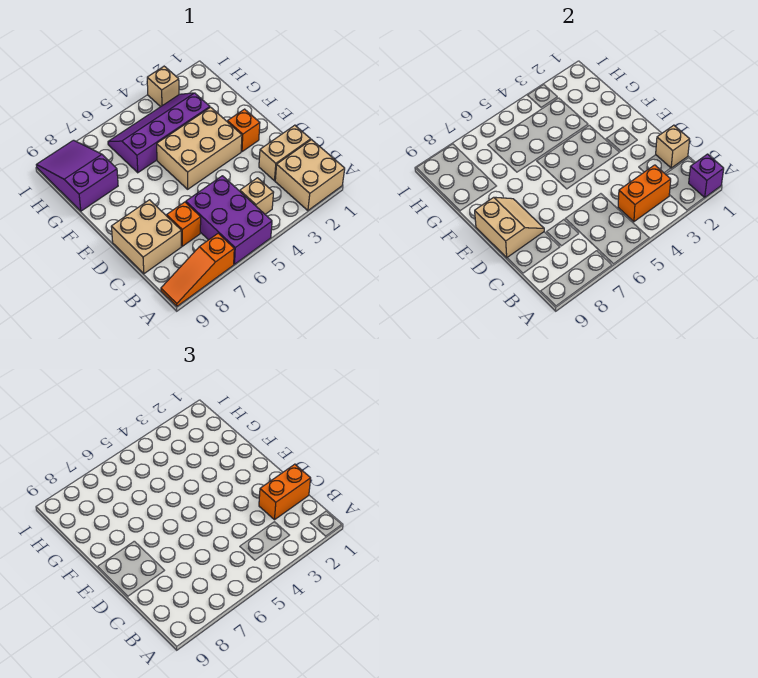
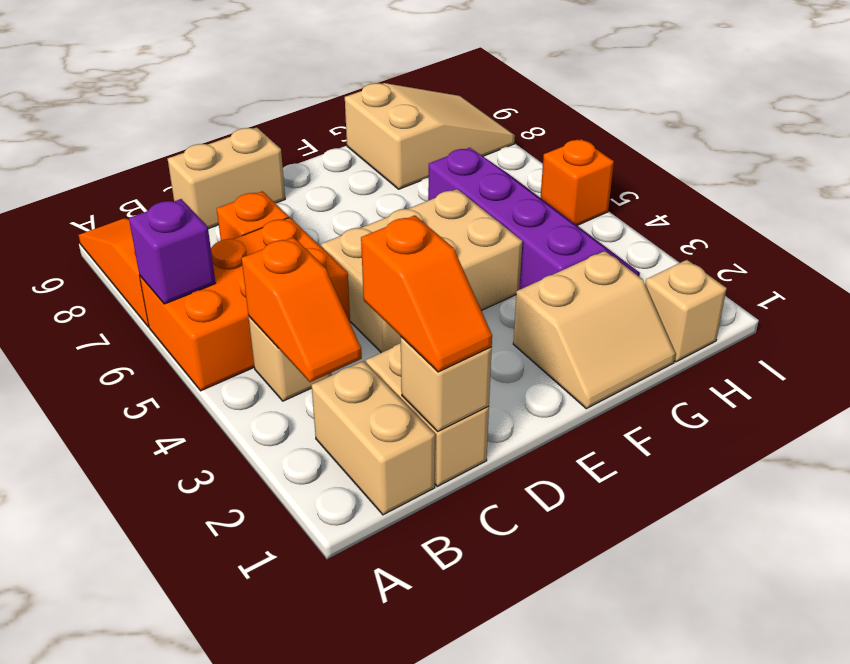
tan 2x2 brick [275,140,345,210] -> tan 1x2 brick [311,361,435,515]
purple 1x1 brick [689,154,724,198] -> purple 1x1 brick moved to [129,199,215,304]
purple 2x3 brick [186,176,272,264] -> orange 2x3 brick [140,217,350,391]
orange 1x2 brick [618,165,671,222] -> orange 1x2 slope [242,237,362,382]
orange 1x2 brick [259,464,311,520] -> orange 1x2 slope [361,215,492,372]
tan 2x2 brick [111,200,181,274] -> tan 1x2 brick [168,127,285,229]
tan 2x2 slope [475,197,544,258] -> tan 2x2 slope moved to [513,251,675,409]
orange 1x1 brick [227,109,260,152] -> orange 1x1 brick moved to [541,139,614,226]
tan 2x3 brick [157,107,242,189] -> tan 2x3 brick turned to [321,189,522,353]
purple 2x3 slope [37,140,118,211] -> tan 2x3 slope [345,83,515,189]
tan 1x1 brick [147,66,179,107] -> tan 1x1 brick moved to [645,260,727,362]

